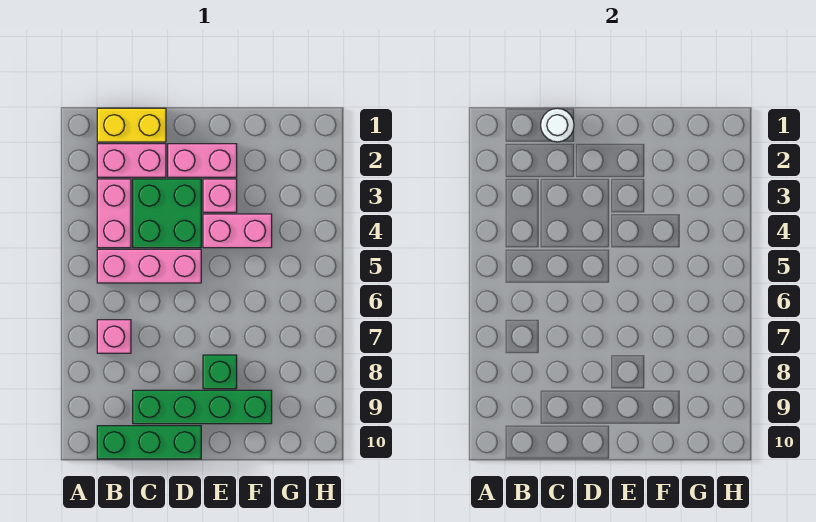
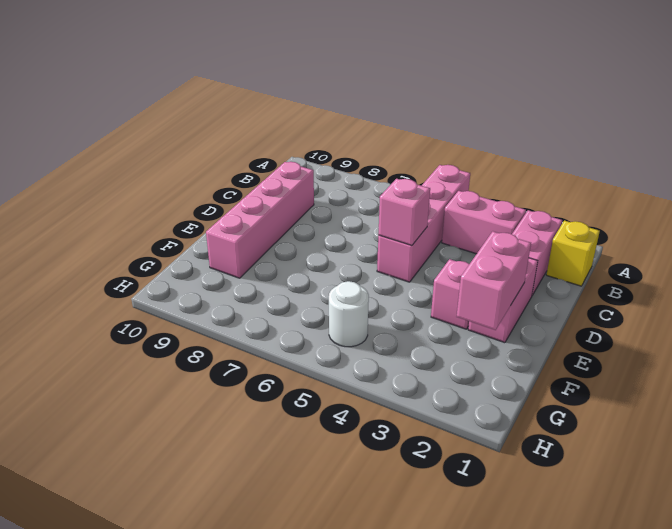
yellow 1x2 brick [97,108,166,142] -> yellow 1x1 brick [546,221,600,286]
pink 1x3 brick [97,249,201,283] -> pink 1x4 brick [377,165,470,282]
pink 1x1 brick [97,320,131,353] -> pink 1x1 brick moved to [378,179,430,245]
green 1x3 brick [97,426,201,459] -> none
white 1x1 round brick [541,108,574,142] -> white 1x1 round brick moved to [329,281,369,347]
green 2x2 brick [133,179,201,248] -> none
green 1x4 brick [133,390,272,424] -> pink 1x4 brick [206,162,314,278]
pink 1x2 brick [203,214,272,248] -> pink 1x2 brick moved to [457,231,531,330]
green 1x1 brick [203,355,237,389] -> none

